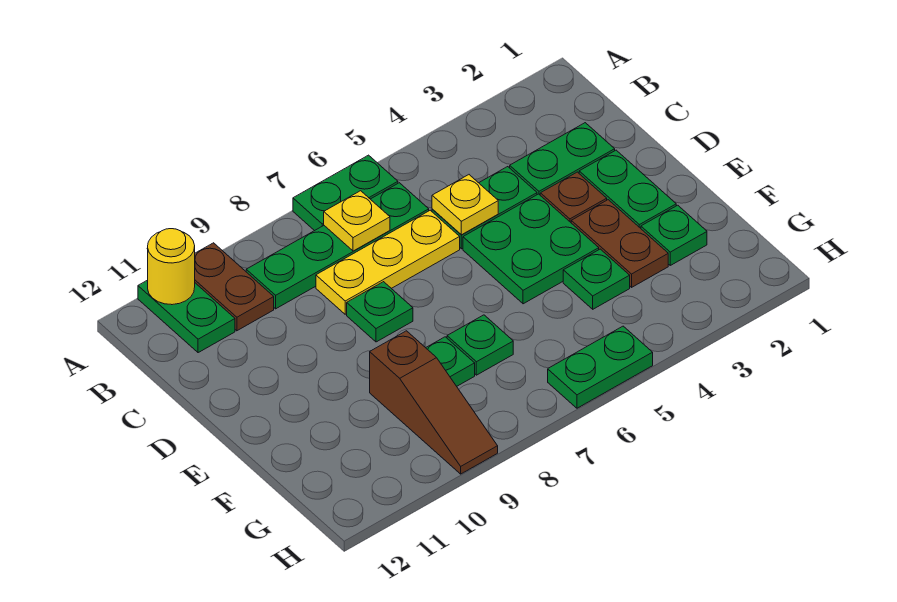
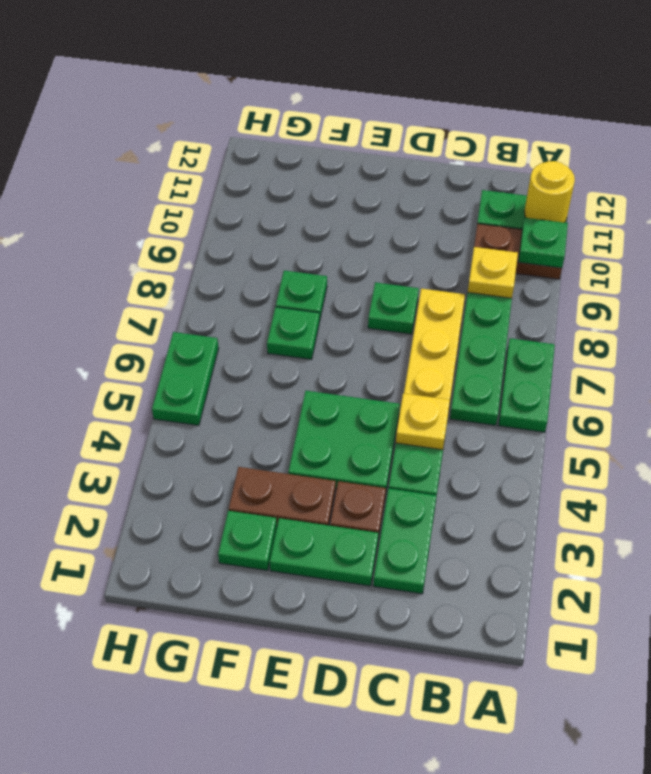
yellow 1x1 plate [324,191,390,251] -> yellow 1x1 plate moved to [468,247,518,298]
green 1x1 plate [563,249,630,309] -> green 1x1 plate moved to [519,218,568,268]
brown 1x3 slope [370,331,498,474] -> none

